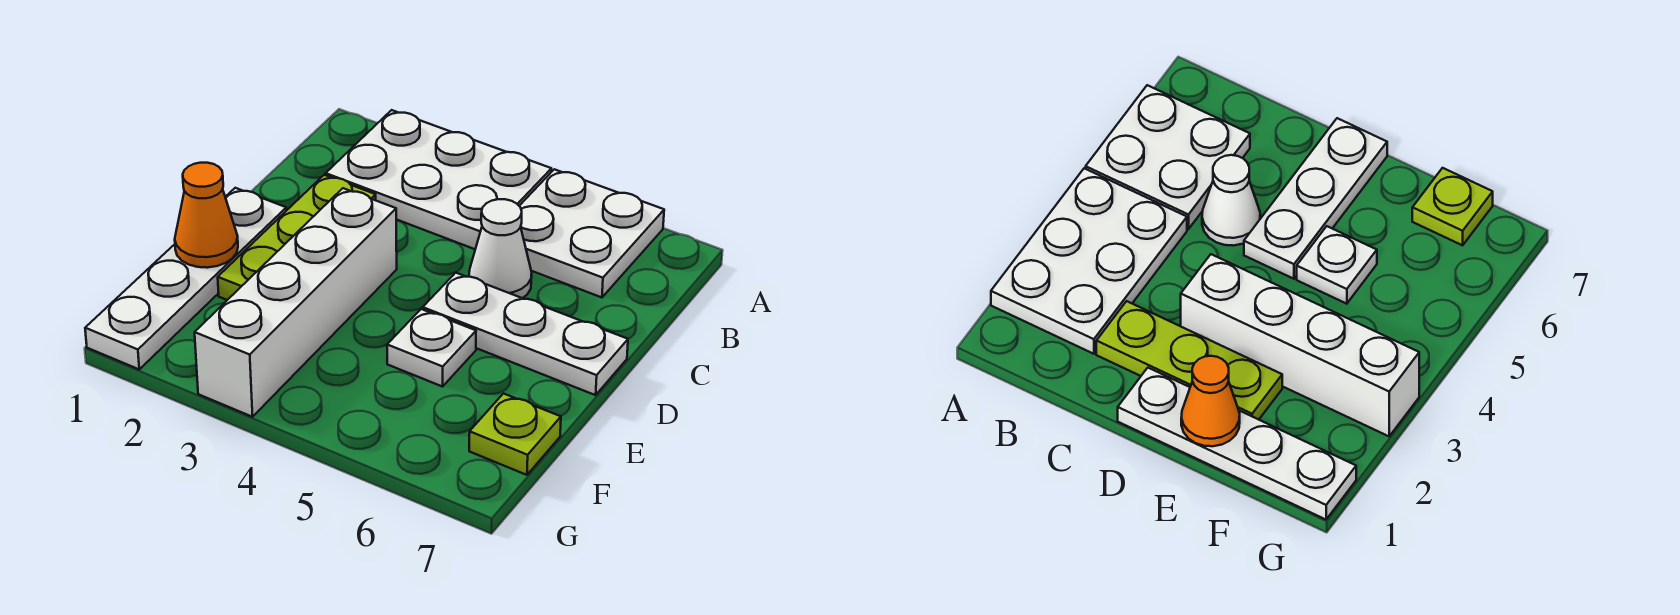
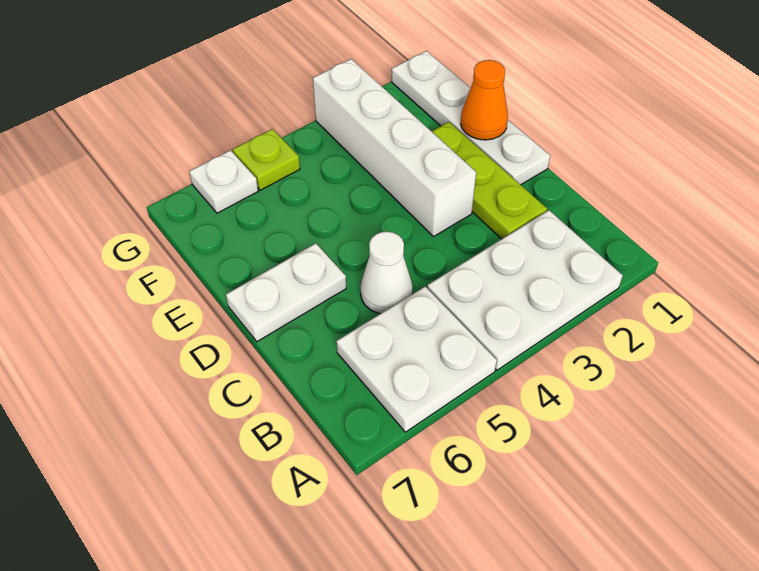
white 1x3 plate [423,273,628,395] -> white 1x2 plate [226,243,346,342]
white 1x1 plate [387,309,476,387] -> white 1x1 plate moved to [189,150,258,213]
lime 1x1 plate [469,394,561,475] -> lime 1x1 plate moved to [233,129,300,190]

